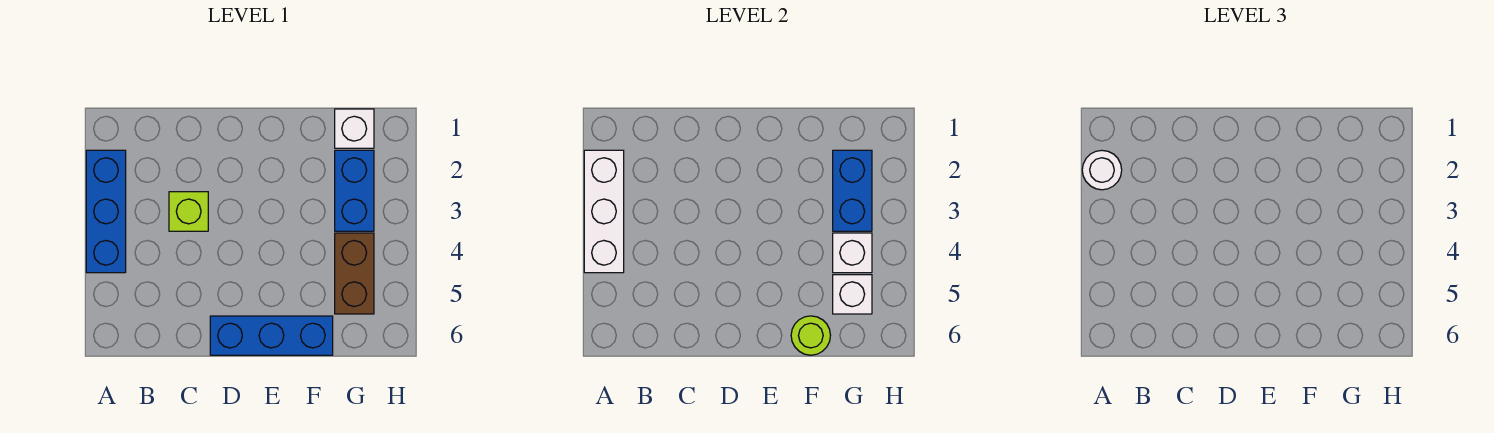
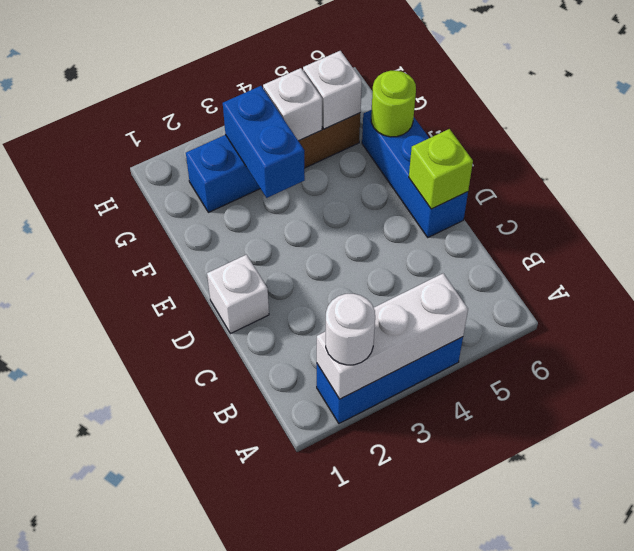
lime 1x1 brick [169,192,208,231] -> lime 1x1 brick moved to [409,129,473,209]
white 1x1 brick [335,109,374,148] -> white 1x1 brick moved to [207,255,269,334]
blue 1x2 brick [833,150,872,231] -> blue 1x2 brick turned to [223,86,305,198]

